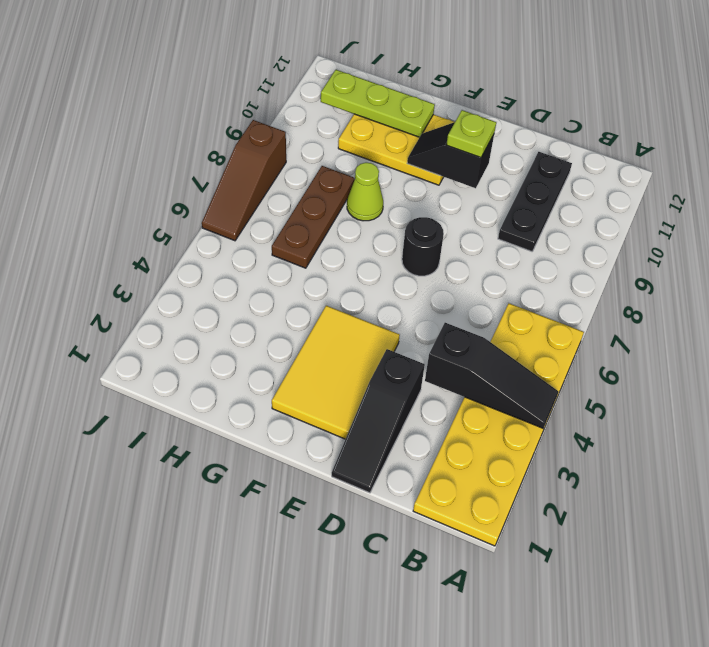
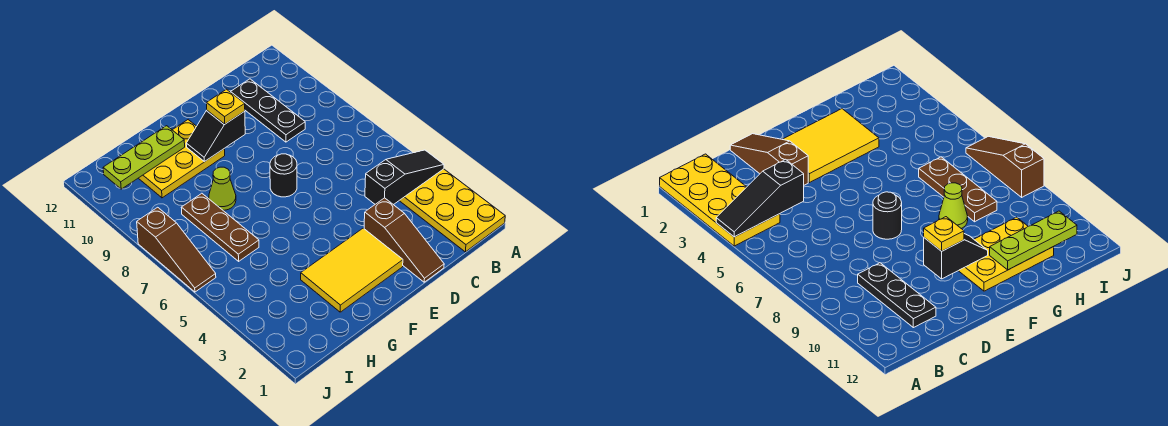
yellow 2x6 plate [413,303,584,546] -> yellow 2x4 plate [399,169,505,252]
black 1x3 slope [332,349,425,493] -> brown 1x3 slope [364,198,444,282]
yellow 2x3 tile [272,306,400,439] -> yellow 2x3 tile turned to [301,228,403,312]
lime 1x1 plate [447,110,496,158] -> yellow 1x1 plate [207,89,245,124]

